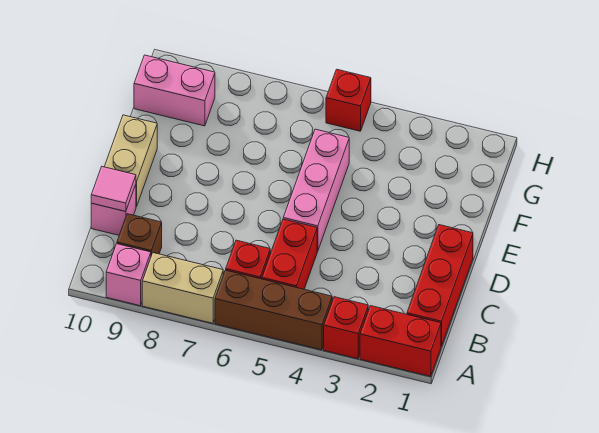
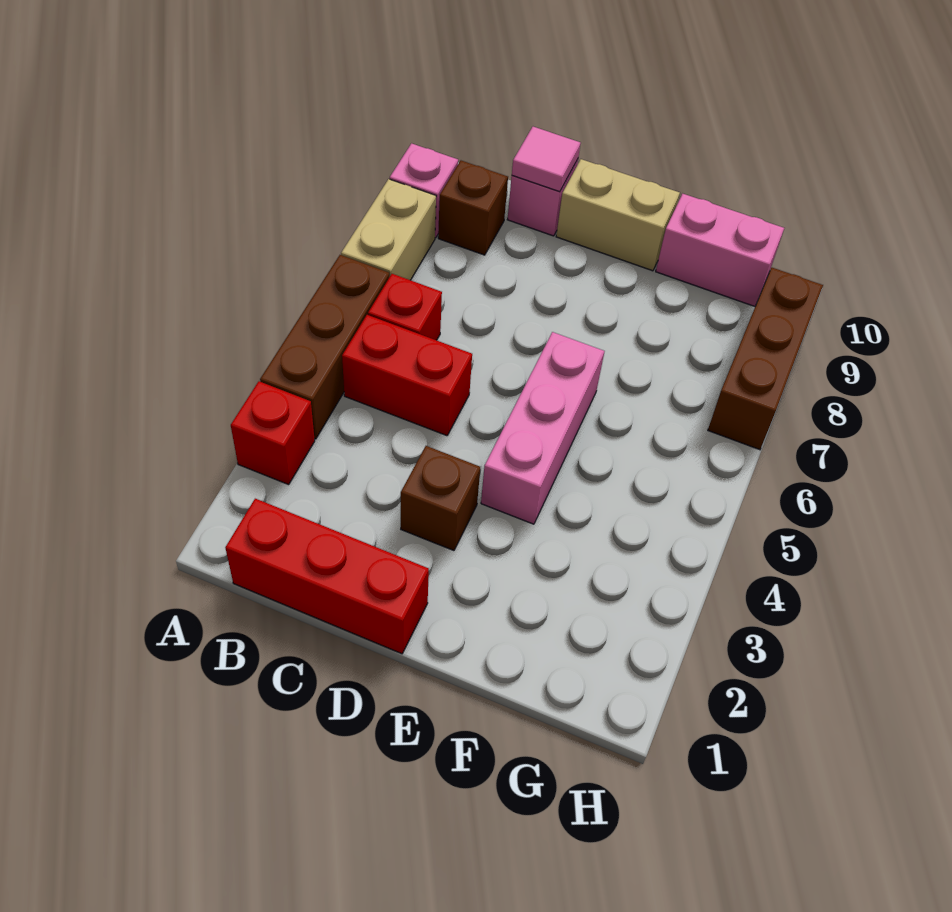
red 1x2 brick [360,306,441,377] -> none
none -> brown 1x1 brick [401,446,480,551]
pink 1x3 brick [283,129,349,251] -> pink 1x3 brick turned to [481,332,605,524]
pink 1x2 brick [134,55,215,126] -> pink 1x2 brick turned to [656,194,784,306]
red 1x1 brick [326,69,371,131] -> none
none -> brown 1x3 brick [708,268,823,450]

